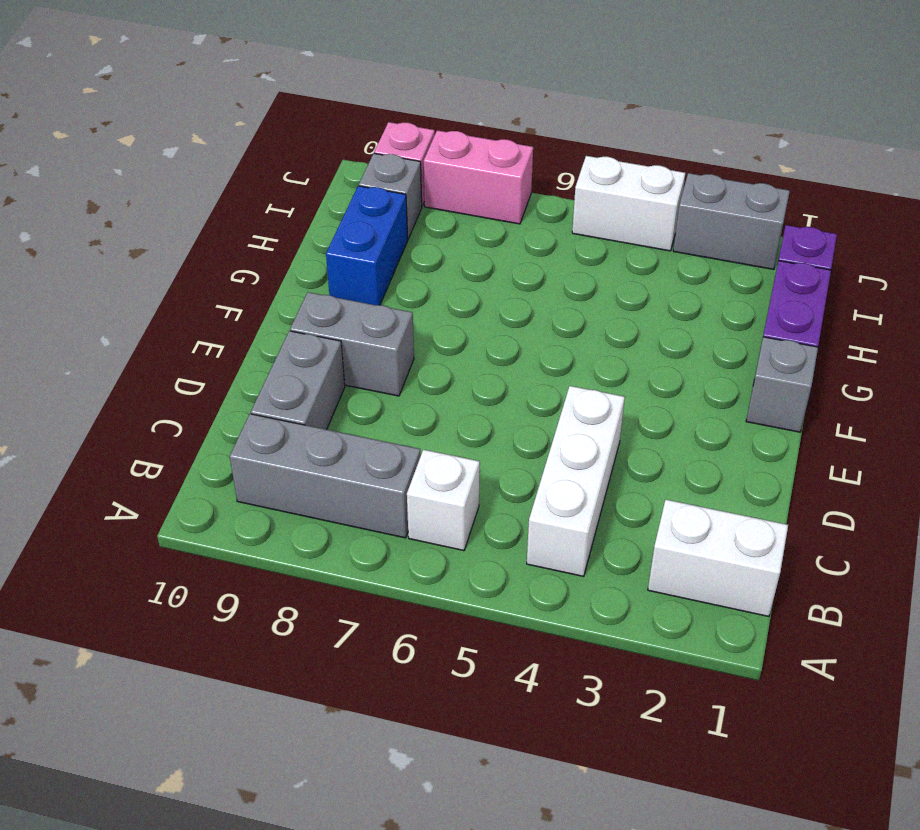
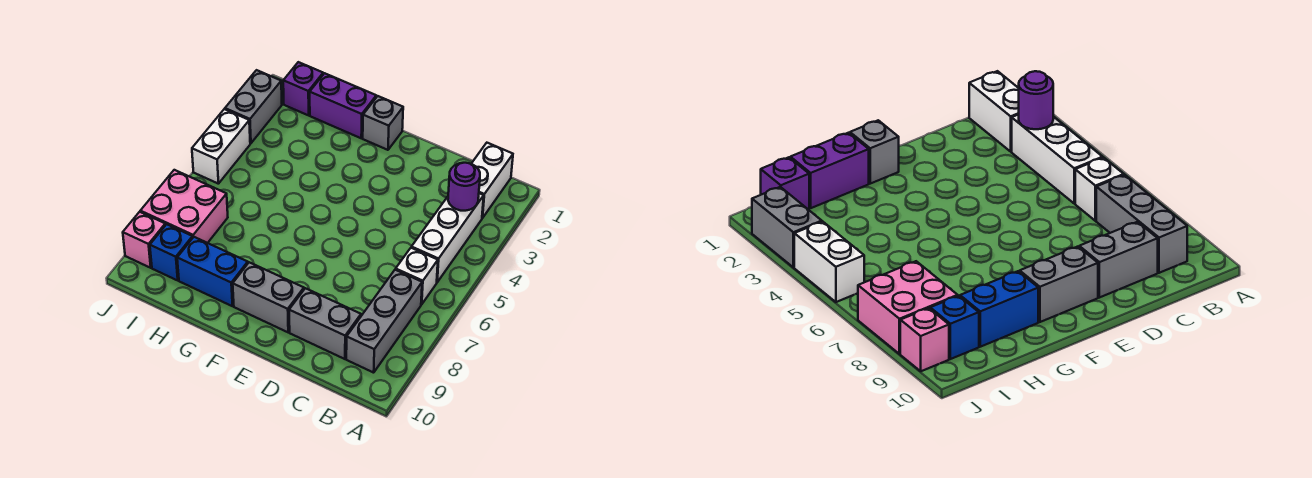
none -> purple 1x1 round brick [448,163,480,211]
white 1x3 brick [527,386,625,576] -> white 1x3 brick turned to [411,193,484,282]
grey 1x2 brick [290,292,414,396] -> grey 1x2 brick turned to [233,262,304,332]
grey 1x1 brick [359,153,422,239] -> blue 1x1 brick [150,224,193,280]
pink 1x2 brick [424,130,533,224] -> pink 2x2 brick [140,170,228,243]

